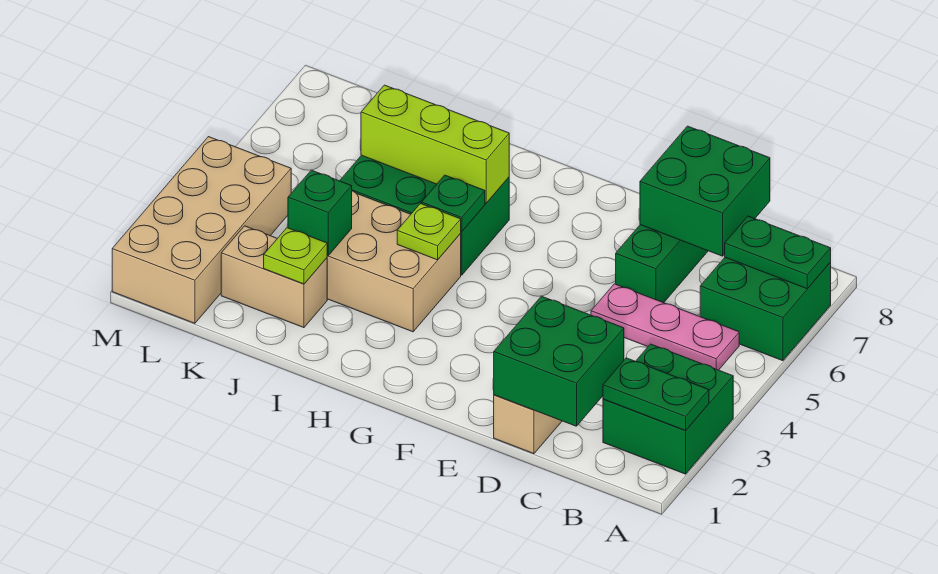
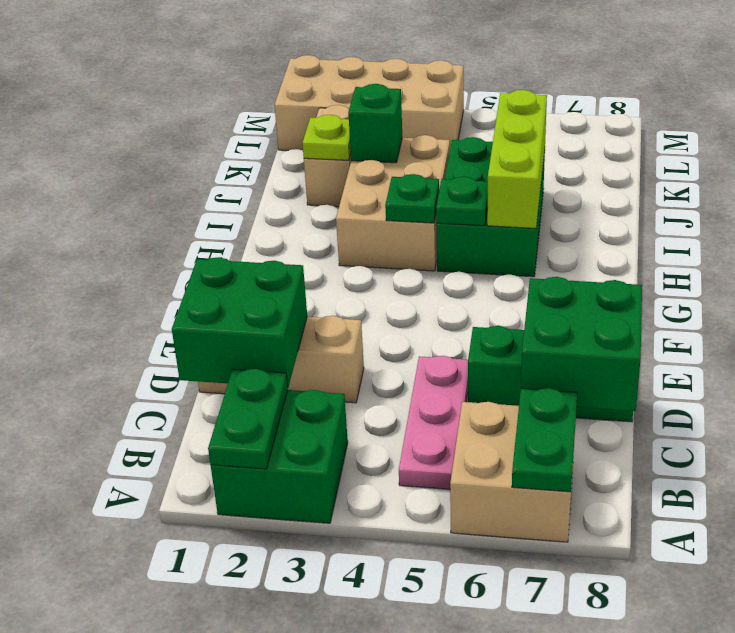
green 2x2 brick [700,257,831,361] -> tan 2x2 brick [450,402,575,542]
lime 1x1 plate [397,204,461,260] -> green 1x1 plate [385,174,439,223]

